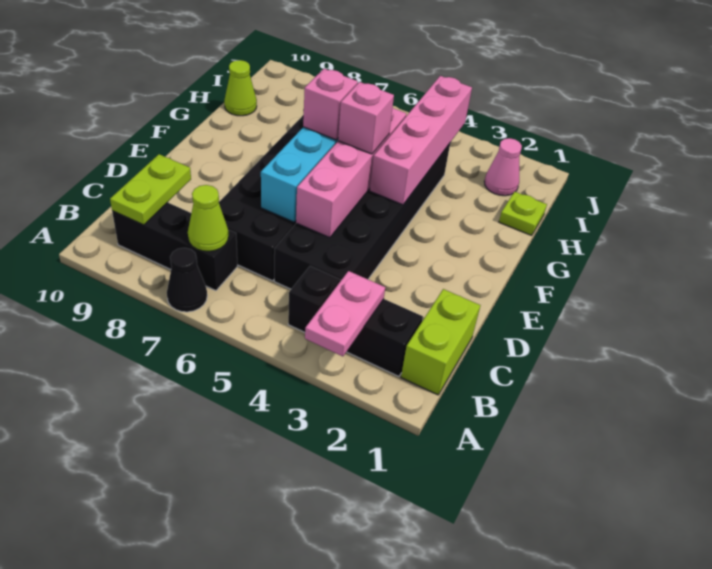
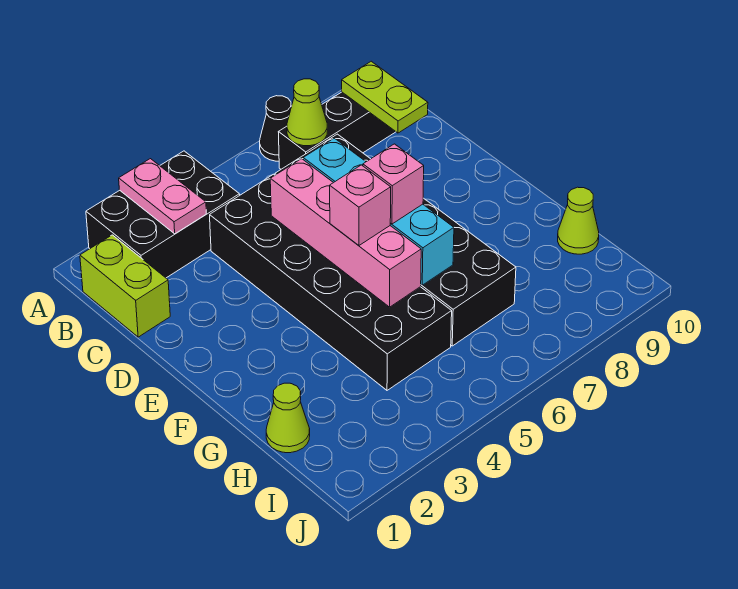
black 1x3 brick [288,266,423,376] -> black 2x3 brick [86,151,240,278]
pink 1x4 brick [370,76,472,205] -> none
lime 1x1 plate [499,192,547,235] -> lime 1x1 cone [266,383,310,453]
pink 1x1 cone [484,138,522,196] -> none

